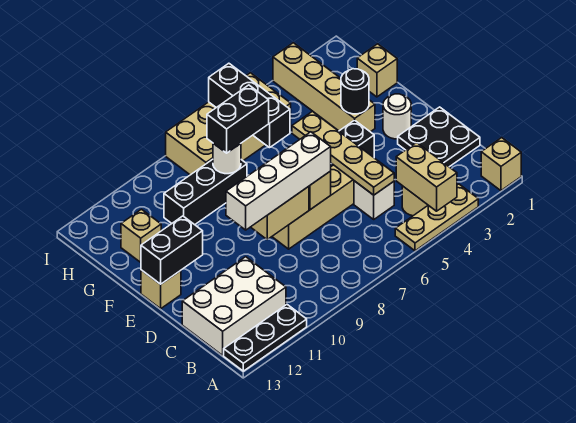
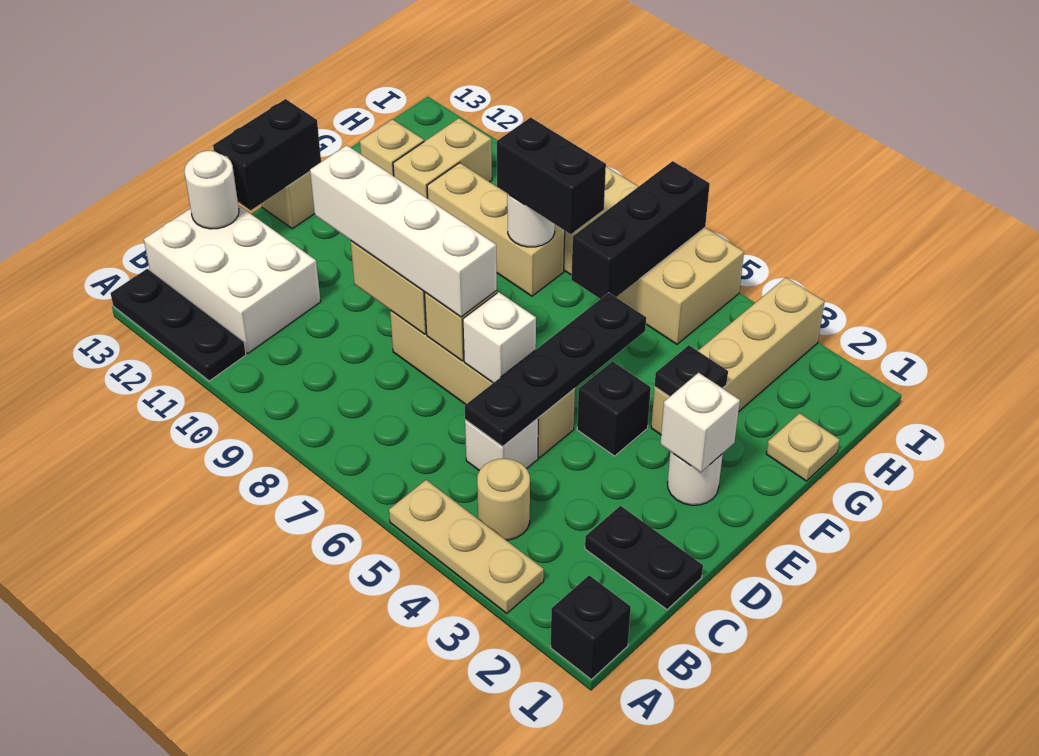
tan 1x1 brick [481,138,521,191] -> black 1x1 brick [551,575,631,679]
tan 1x2 brick [396,143,457,211] -> tan 1x2 brick moved to [393,118,492,199]
black 2x2 plate [398,107,480,167] -> black 1x2 plate [585,506,703,610]
tan 1x4 plate [292,111,394,195] -> black 1x4 plate [465,293,646,446]
none -> white 1x1 round brick [184,151,239,229]
none -> white 1x1 brick [463,292,536,383]
none -> white 1x1 brick [660,373,740,472]
black 1x2 brick [141,216,203,284] -> black 1x2 brick turned to [213,99,321,211]
black 1x1 round brick [341,69,369,114] -> black 1x1 plate [655,345,728,397]
tan 1x1 brick [357,44,397,97] -> tan 1x1 plate [766,413,840,481]
black 1x3 brick [164,159,247,225] -> tan 1x3 brick [427,163,565,296]

